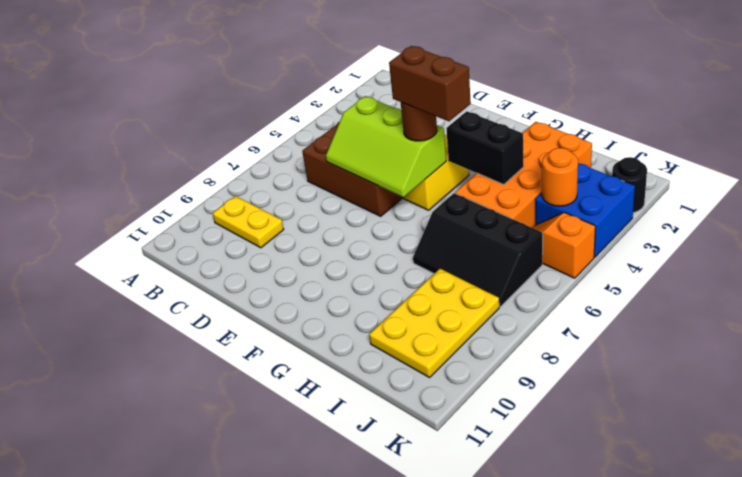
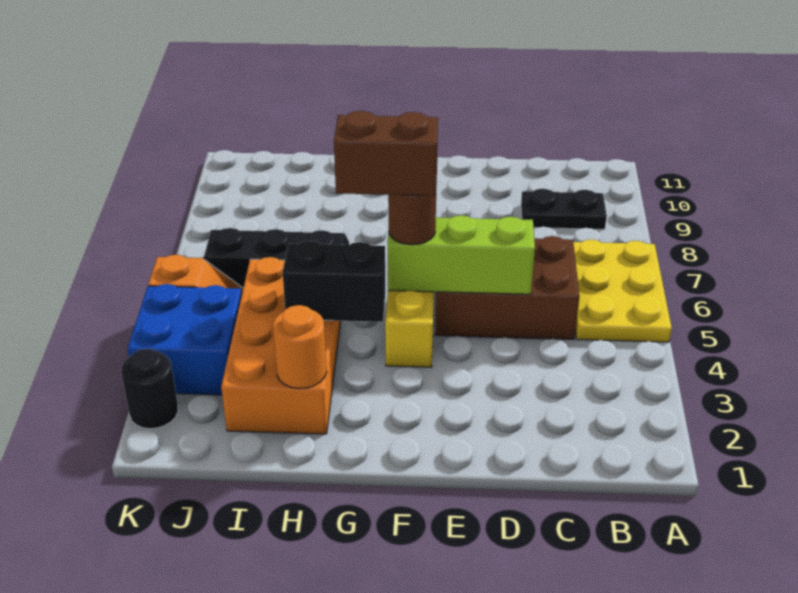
yellow 1x2 plate [213,196,284,248] -> black 1x2 plate [521,189,607,229]
yellow 2x3 plate [369,269,499,378] -> yellow 2x3 plate moved to [573,239,672,342]
orange 1x1 round brick [542,148,578,206] -> orange 1x1 round brick moved to [273,305,327,389]

